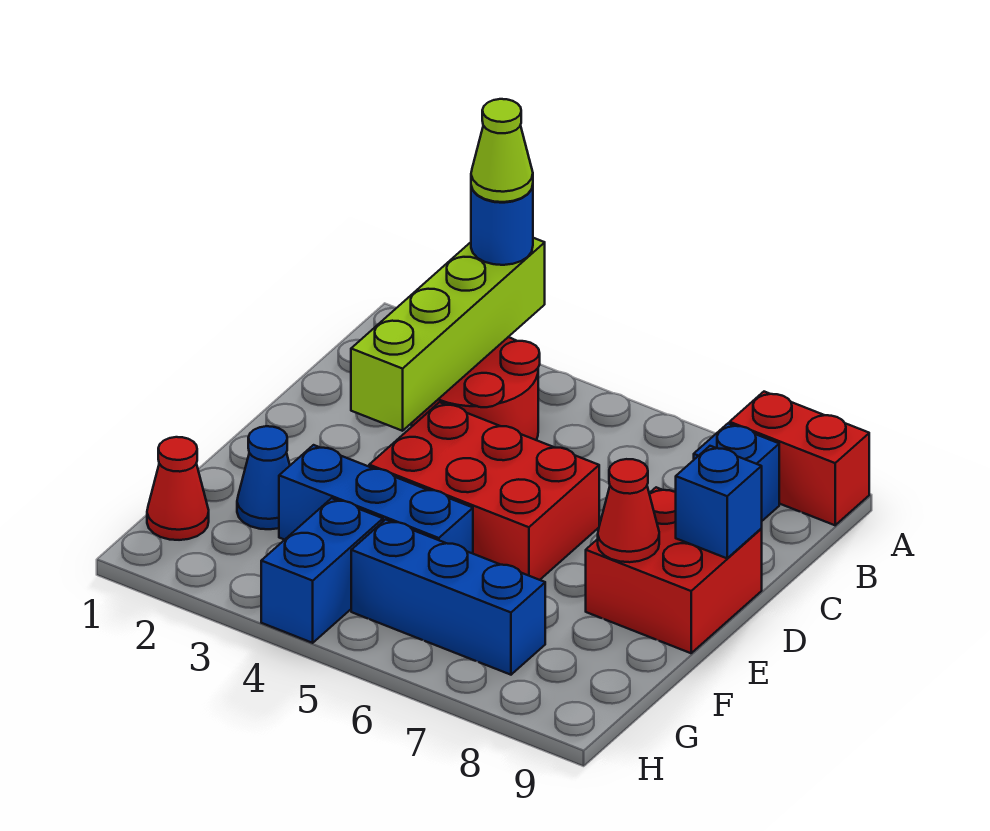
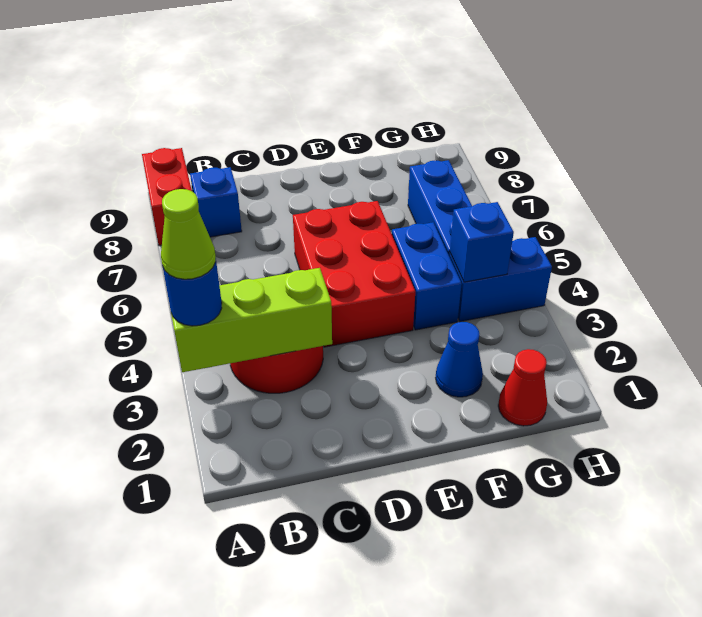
lime 1x4 brick [351,238,545,431] -> lime 1x3 brick [171,268,332,372]
red 2x2 brick [586,487,762,653] -> none
blue 1x1 brick [676,446,762,558] -> blue 1x1 brick moved to [450,202,514,282]
red 1x1 cone [598,459,659,562] -> none
blue 1x3 brick [279,445,473,554] -> blue 1x2 brick [392,222,462,330]

